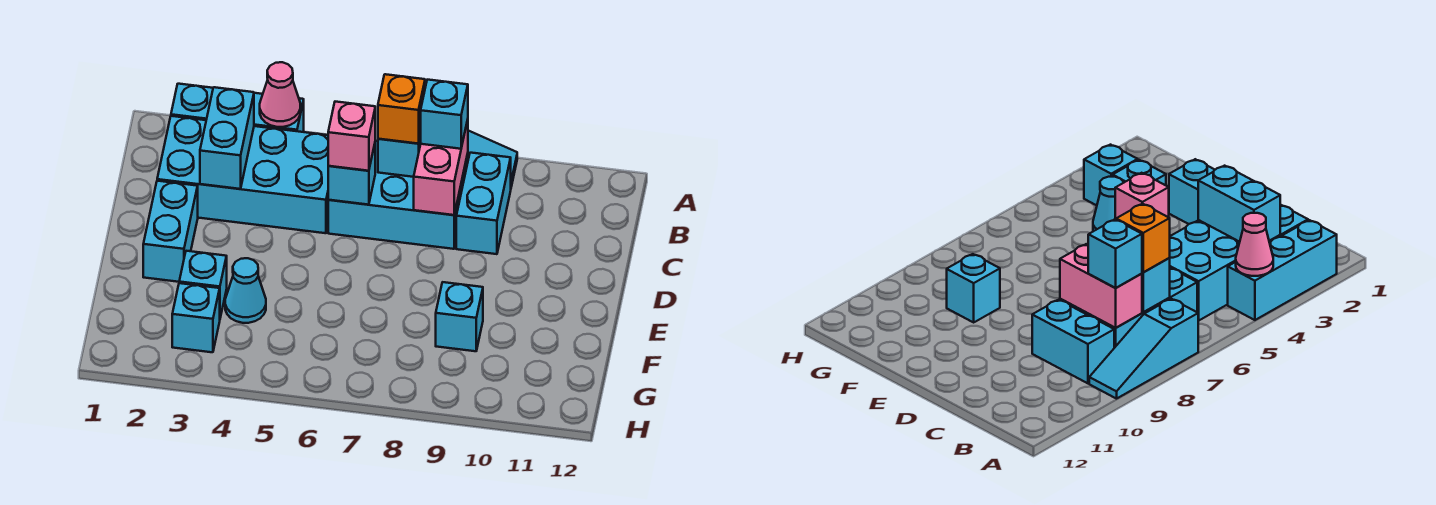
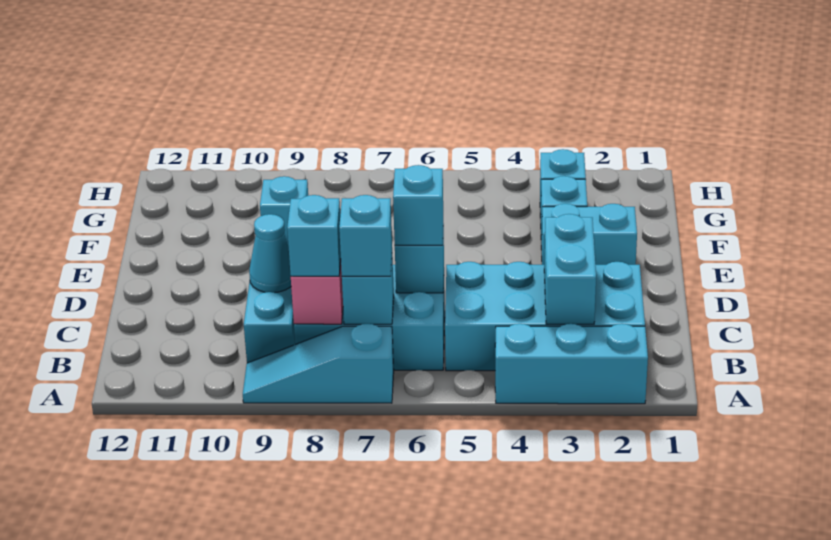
pink 1x1 cone [260,62,300,127] -> none
orange 1x1 brick [378,74,425,144] -> cyan 1x1 brick [339,195,392,276]
pink 1x1 brick [328,102,375,171] -> cyan 1x1 brick [393,165,443,245]
cyan 1x2 brick [143,181,198,282] -> cyan 1x2 brick turned to [541,204,637,265]
cyan 1x1 cone [225,258,266,323] -> cyan 1x1 cone moved to [249,214,291,292]

